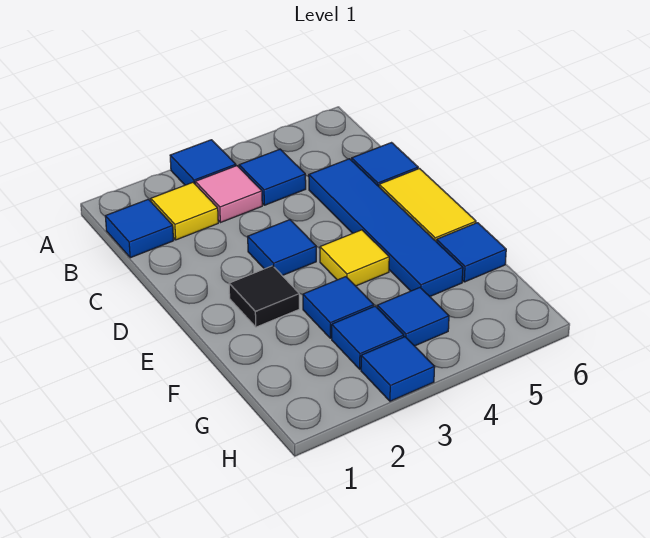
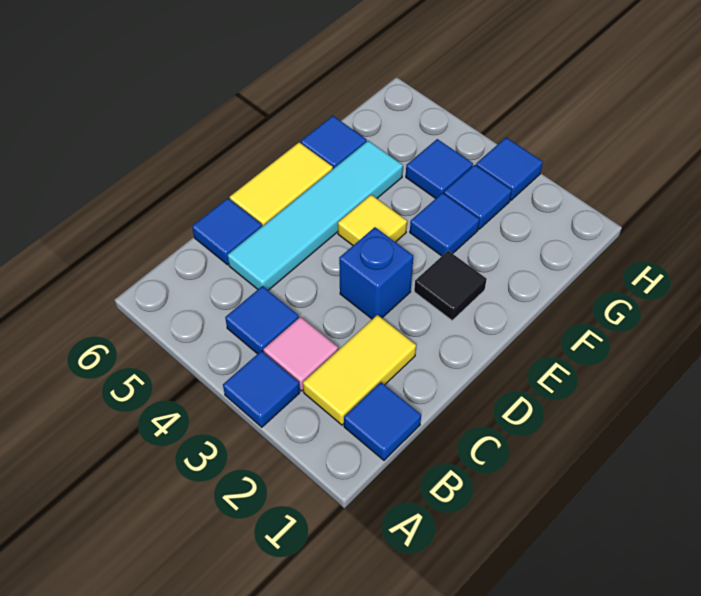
yellow 1x1 tile [151,182,218,240] -> yellow 1x2 tile [303,315,416,425]
blue 1x4 tile [309,159,463,296] -> cyan 1x4 tile [228,141,403,290]
blue 1x1 tile [248,220,316,276] -> blue 1x1 brick [339,227,413,319]

